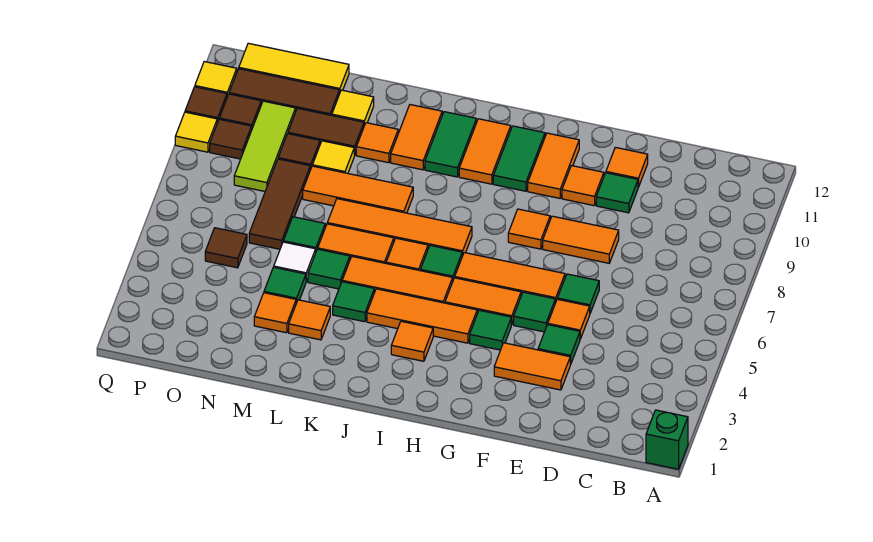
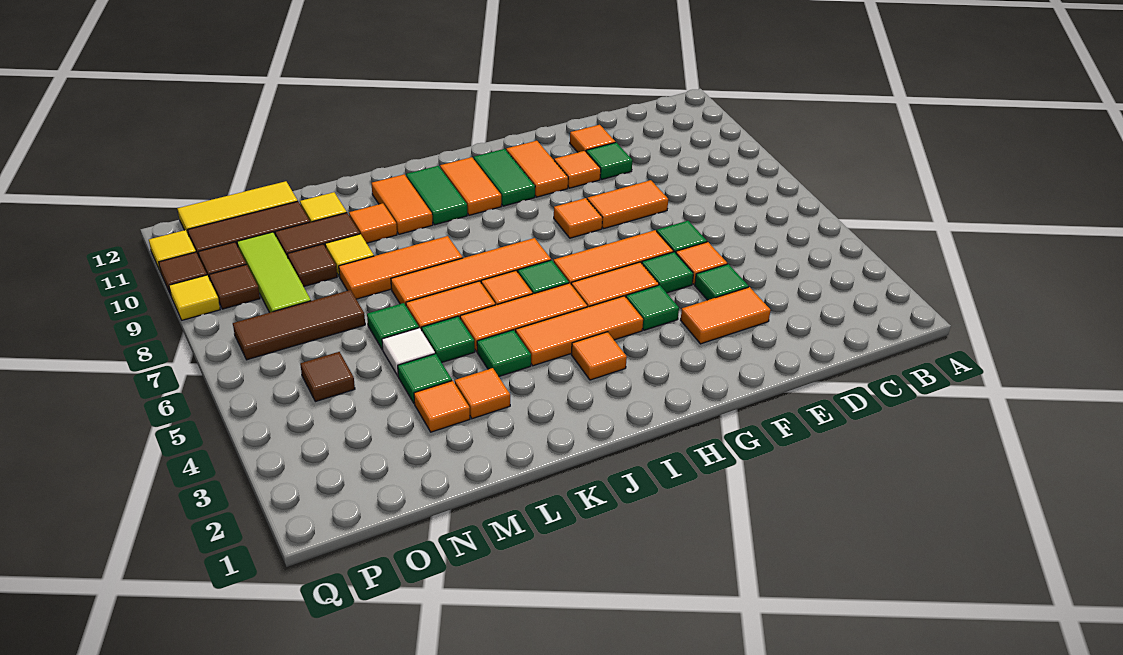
green 1x1 brick [646,410,688,469] -> none
brown 1x3 tile [249,159,310,249] -> brown 1x3 tile turned to [233,290,365,360]

